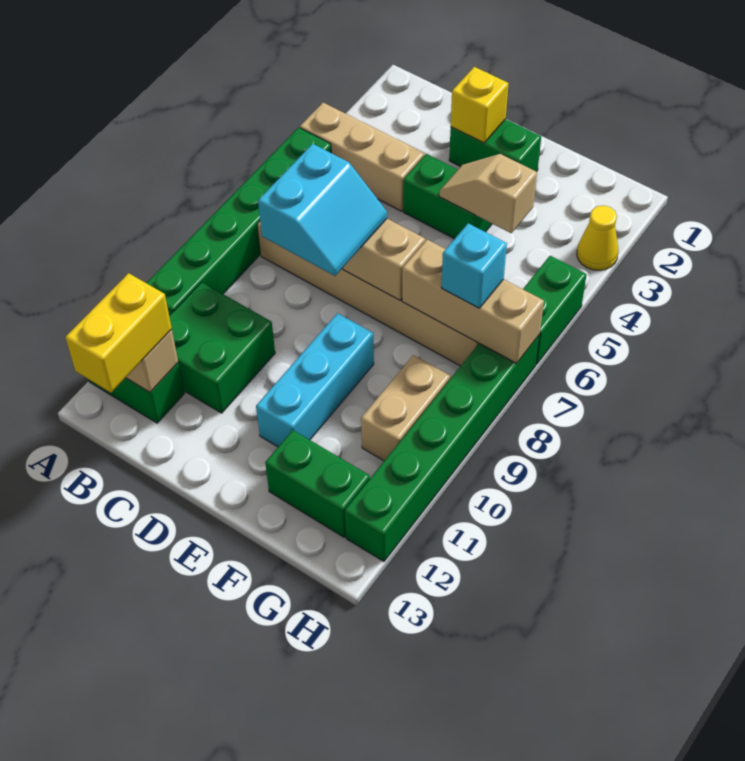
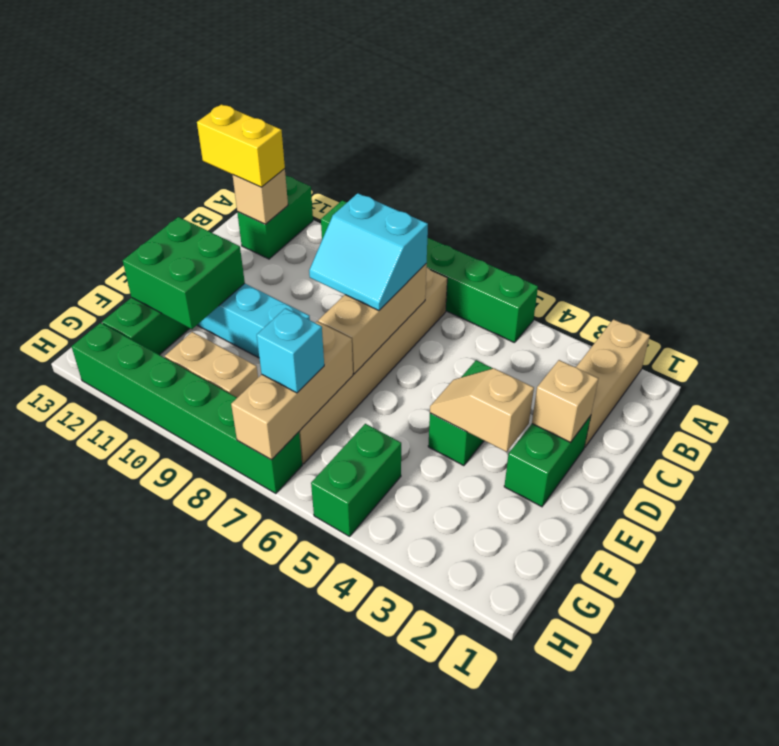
tan 1x3 brick [300,103,425,211] -> tan 1x3 brick moved to [576,319,650,448]
green 2x2 brick [169,282,275,413] -> green 2x2 brick moved to [123,217,245,329]
yellow 1x1 brick [451,67,509,143] -> tan 1x1 brick [532,360,598,443]
tan 1x2 slope [439,154,537,233] -> tan 1x2 slope turned to [430,368,534,452]
yellow 1x1 cone [577,205,618,270] -> none
green 1x2 brick [523,256,587,364] -> green 1x2 brick turned to [311,424,401,536]

